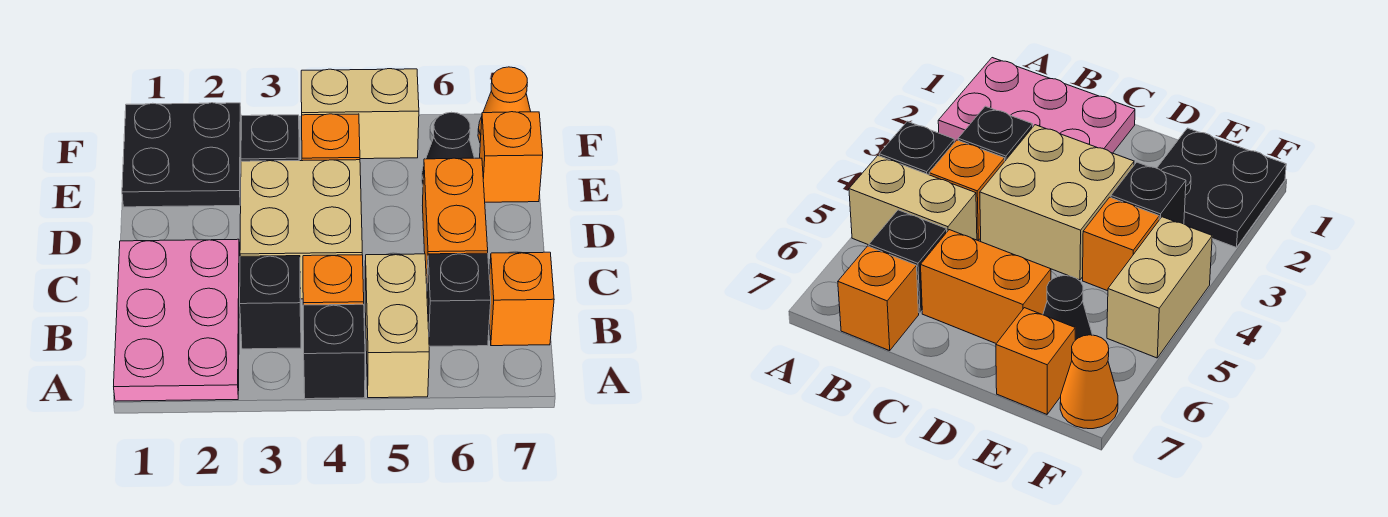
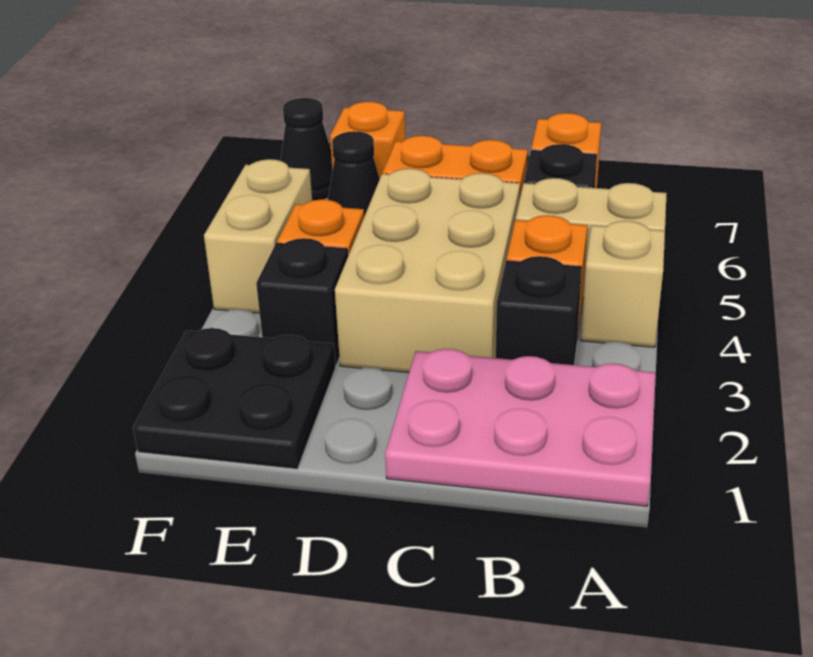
black 1x1 brick [303,304,365,399] -> tan 1x1 brick [581,221,665,347]
tan 2x2 brick [240,160,362,299] -> tan 2x3 brick [335,169,520,373]
orange 1x1 cone [478,67,531,141] -> black 1x1 cone [280,98,332,201]

